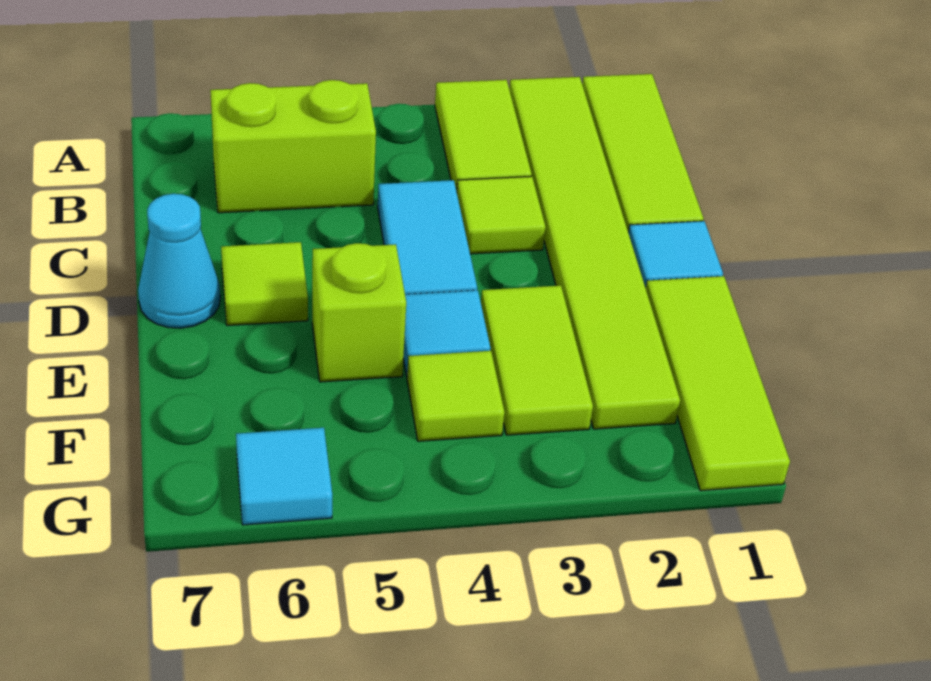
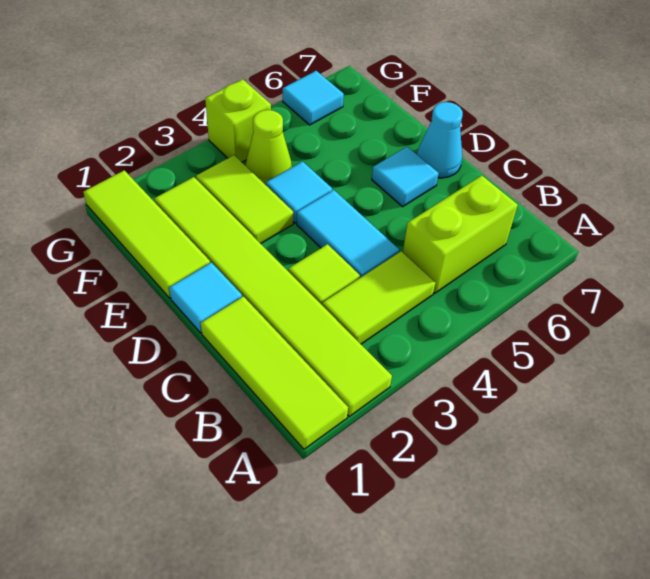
lime 1x2 tile [435,80,532,192] -> lime 1x2 tile turned to [322,251,436,344]
lime 1x1 tile [221,242,308,326] -> cyan 1x1 tile [372,147,439,207]
lime 1x1 brick [312,243,406,382] -> lime 1x1 brick moved to [205,79,271,162]
lime 1x1 tile [407,351,505,441] -> lime 1x1 cone [246,110,292,185]

